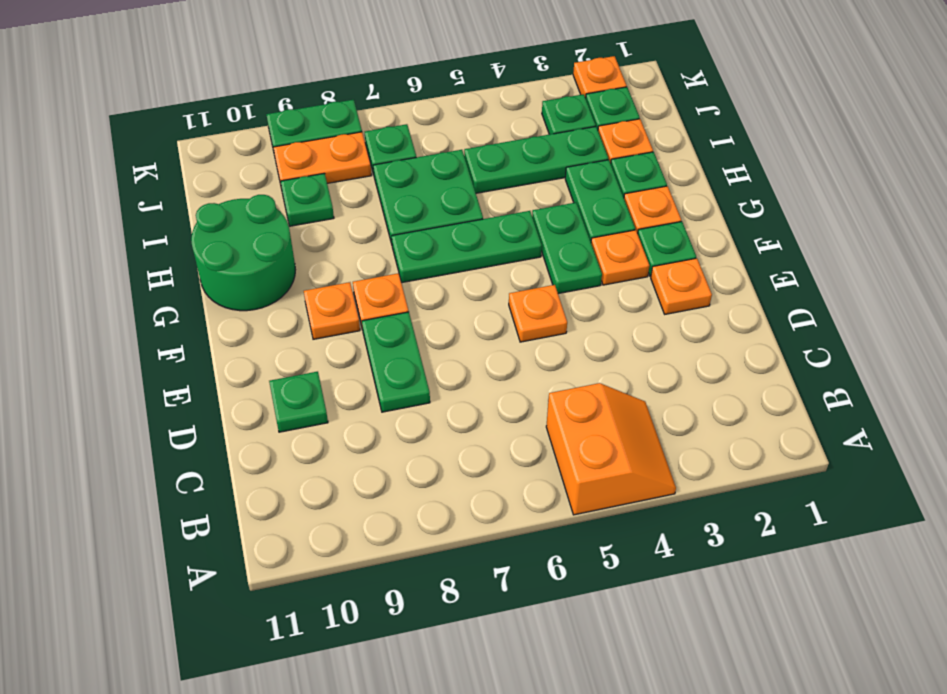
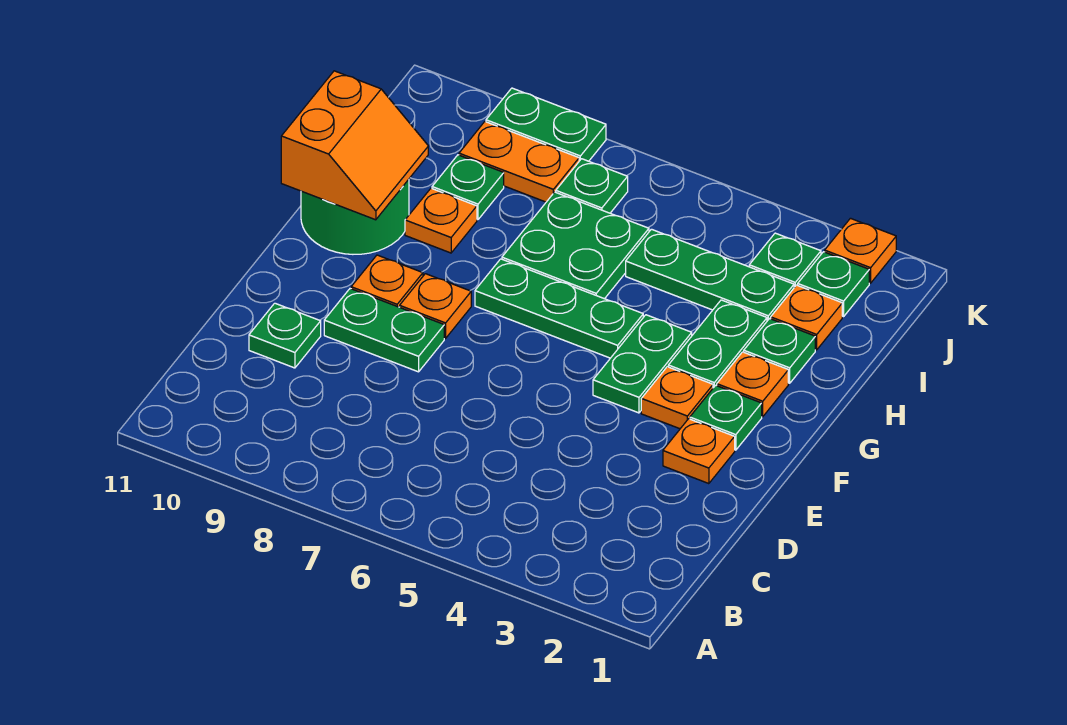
orange 2x2 slope [546,383,676,515] -> orange 2x2 slope moved to [281,71,428,220]
green 1x2 plate [362,312,430,412] -> green 1x2 plate turned to [324,289,444,372]
orange 1x1 plate [509,285,567,342] -> orange 1x1 plate moved to [405,188,477,253]

